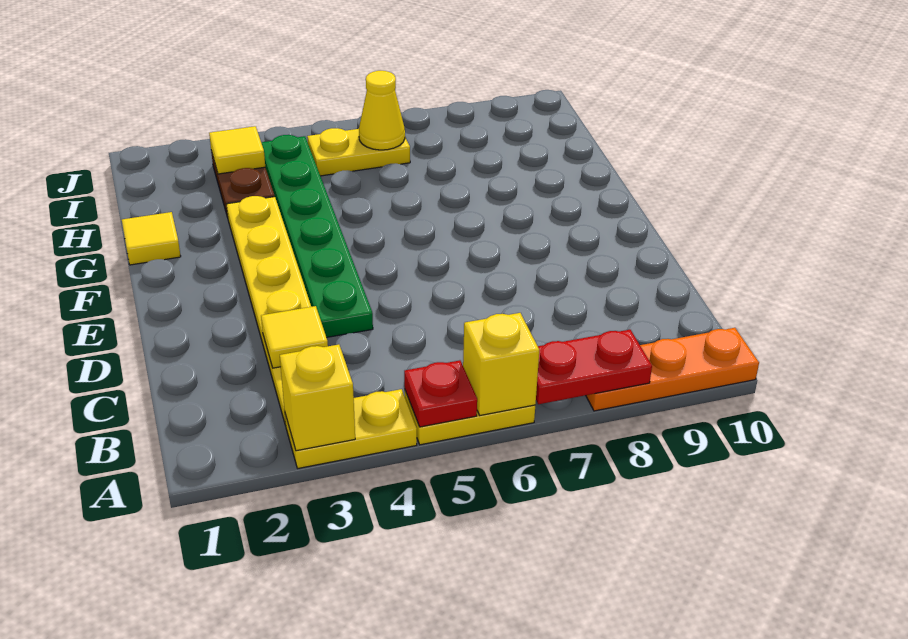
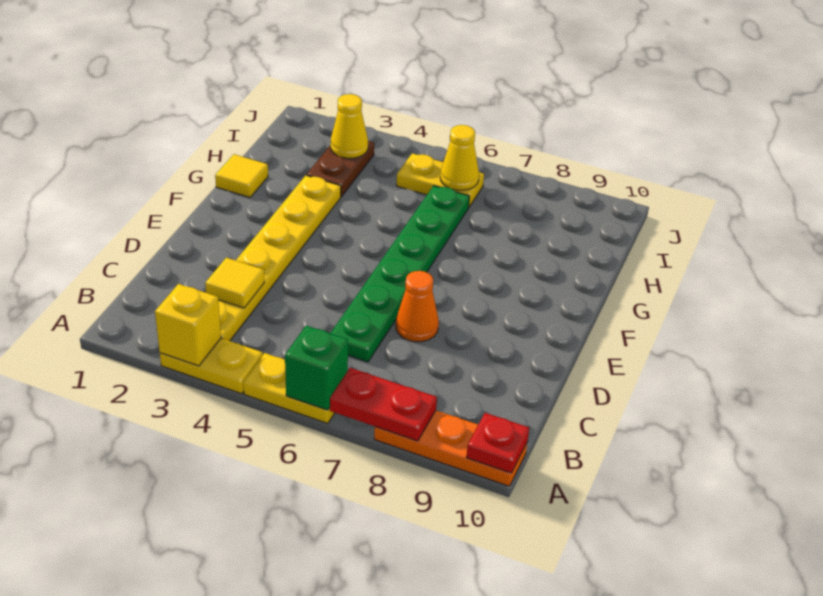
red 1x1 plate [404,360,477,427] -> red 1x1 plate moved to [466,413,529,473]
yellow 1x1 brick [463,313,539,415] -> green 1x1 brick [285,326,348,410]
green 1x6 plate [261,135,373,337] -> green 1x6 plate moved to [331,186,469,362]
none -> orange 1x1 cone [396,271,439,342]
yellow 1x1 tile [209,126,265,174] -> yellow 1x1 cone [331,94,368,158]

